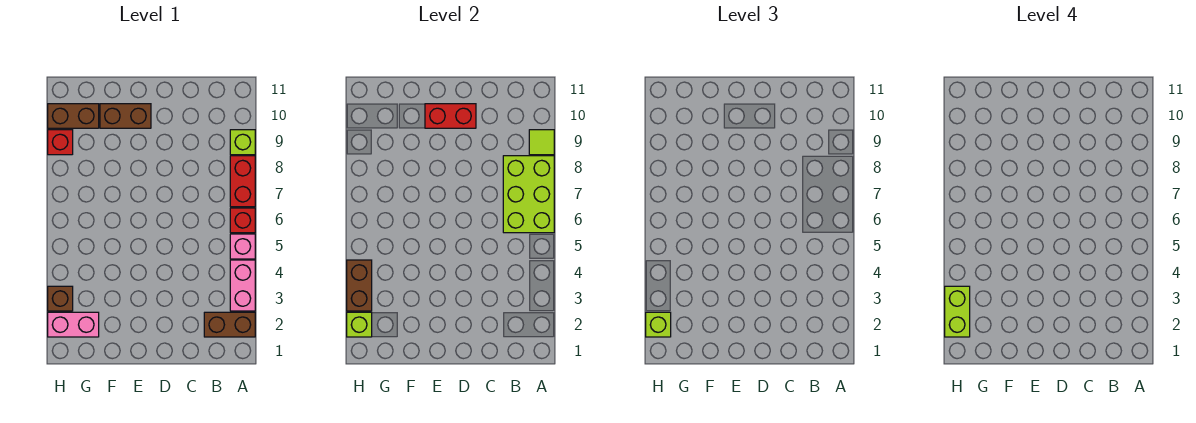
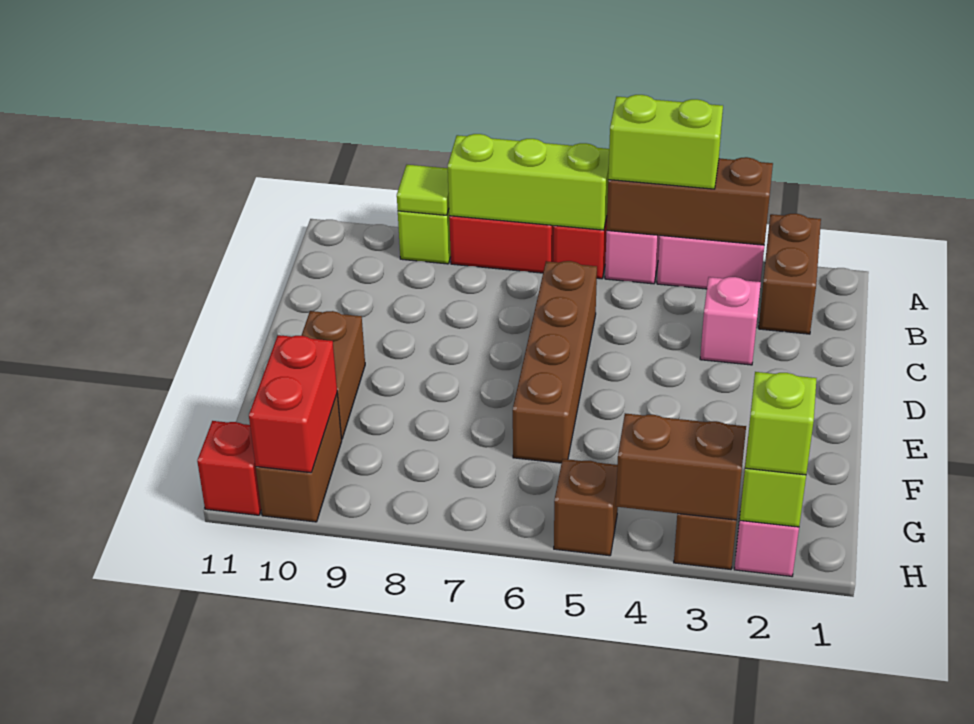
none -> brown 1x3 brick [607,157,773,245]
lime 2x3 brick [503,156,554,233] -> lime 1x3 brick [448,134,609,230]
none -> pink 1x1 brick [700,277,761,365]
none -> brown 1x4 brick [513,261,597,463]
red 1x2 brick [425,104,476,128] -> red 1x2 brick moved to [249,335,337,473]
lime 1x2 brick [945,286,970,337] -> lime 1x2 brick moved to [608,95,723,189]
none -> brown 1x1 brick [554,459,618,556]
red 1x1 brick [48,130,73,155] -> red 1x1 brick moved to [197,421,261,515]

